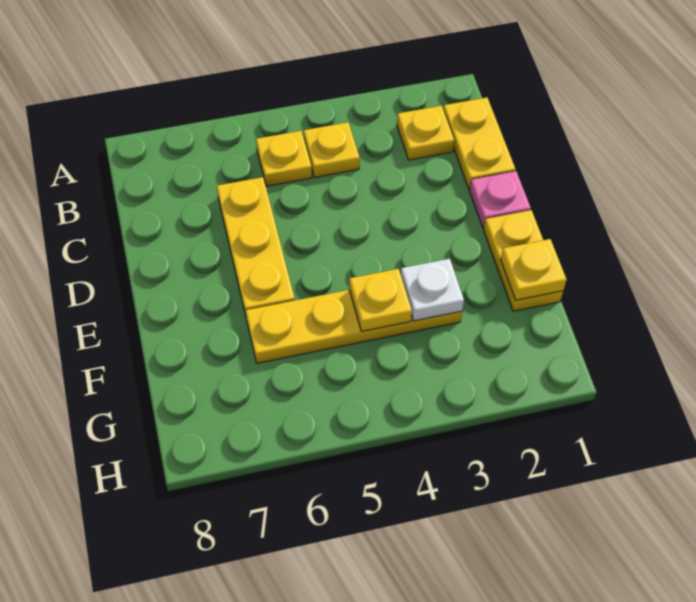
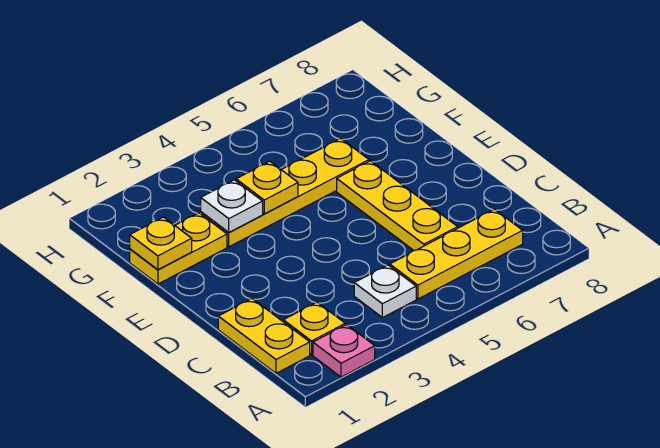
yellow 1x1 plate [304,122,360,178] -> white 1x1 plate [354,265,416,318]
yellow 1x1 plate [256,131,312,186] -> yellow 1x3 plate [390,209,523,299]
pink 1x1 plate [469,171,531,228] -> pink 1x1 plate moved to [313,325,375,377]
yellow 1x2 plate [484,210,563,311] -> yellow 1x2 plate turned to [130,213,227,284]

